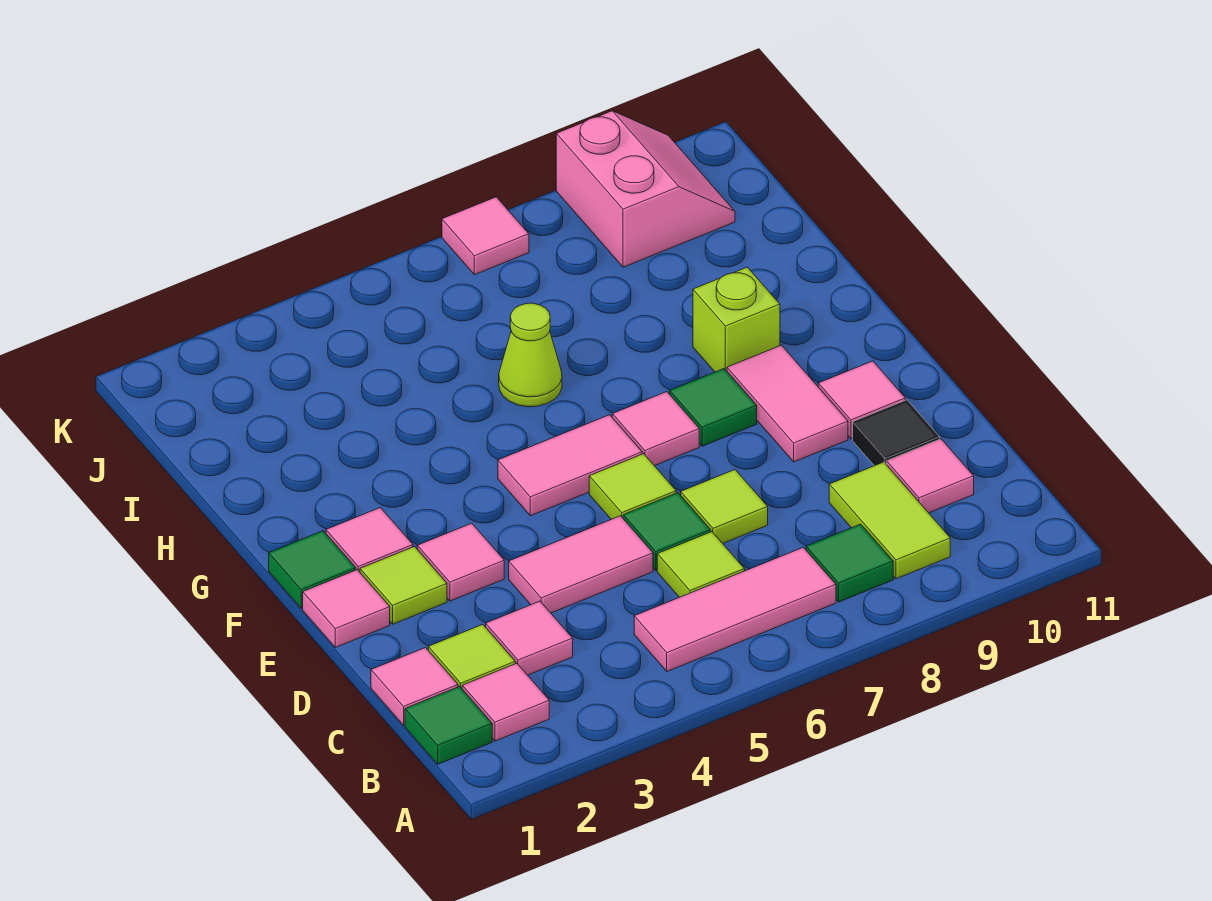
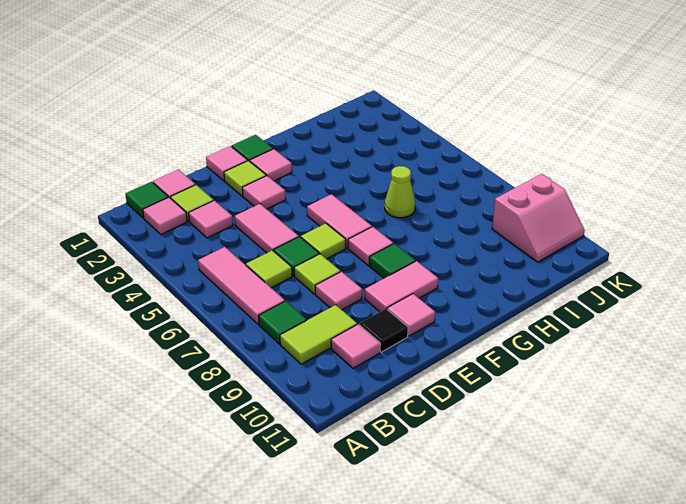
lime 1x1 brick [693,267,780,372] -> none
pink 1x1 tile [442,197,529,275] -> pink 1x1 tile moved to [315,272,362,310]

